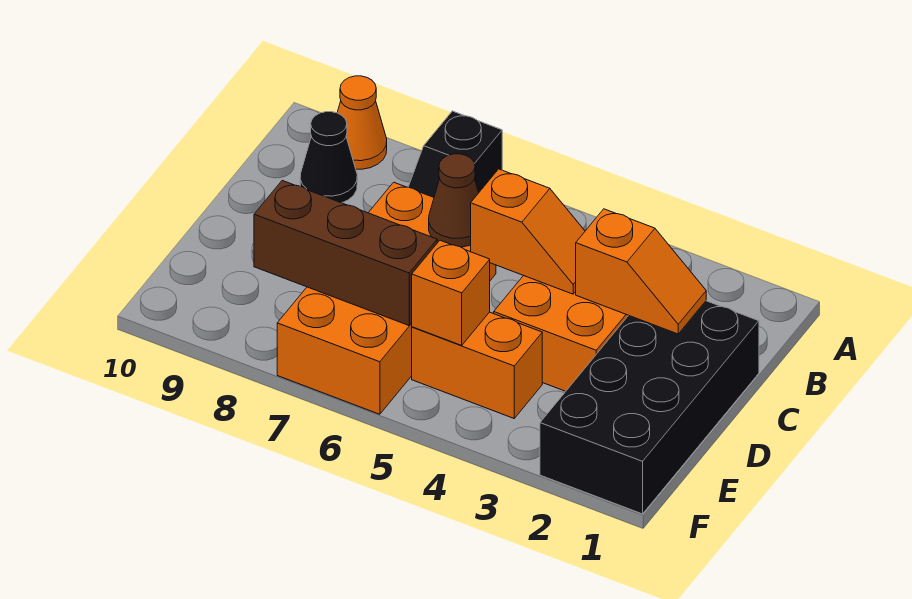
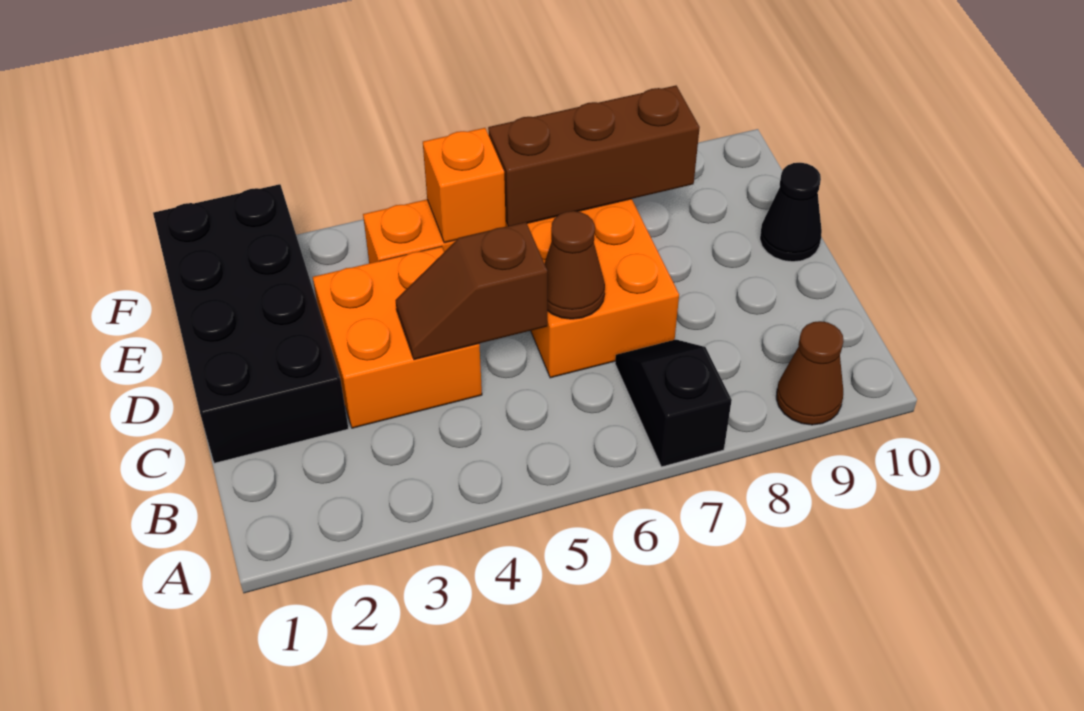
orange 1x1 cone [337,76,387,169] -> brown 1x1 cone [776,321,843,425]
black 1x1 cone [300,112,357,203] -> black 1x1 cone moved to [760,163,822,262]
orange 1x2 slope [576,209,706,334] -> none
orange 1x2 slope [471,169,585,294] -> brown 1x2 slope [395,222,547,360]

